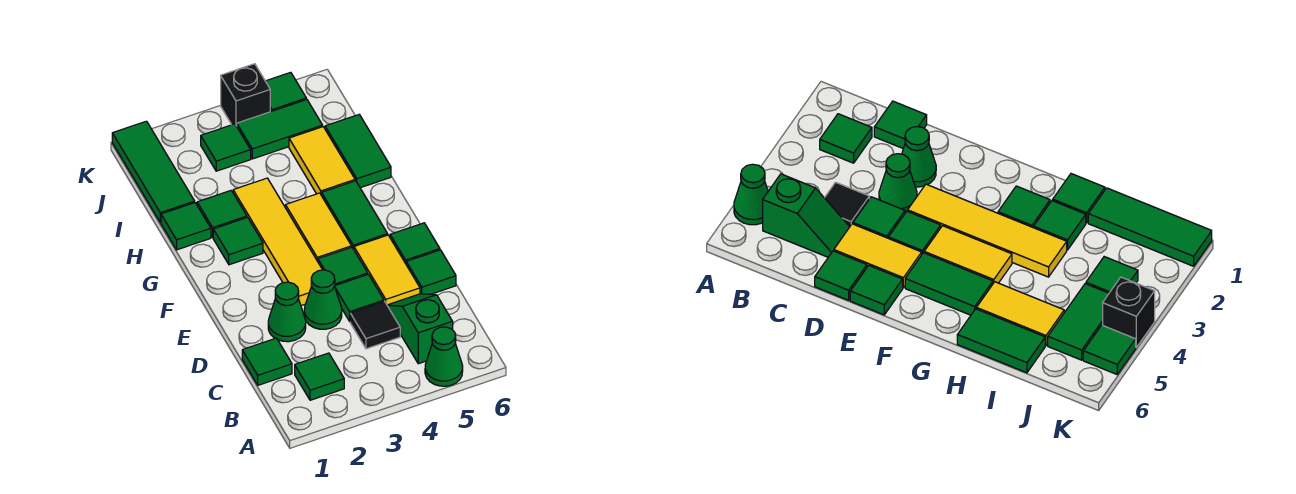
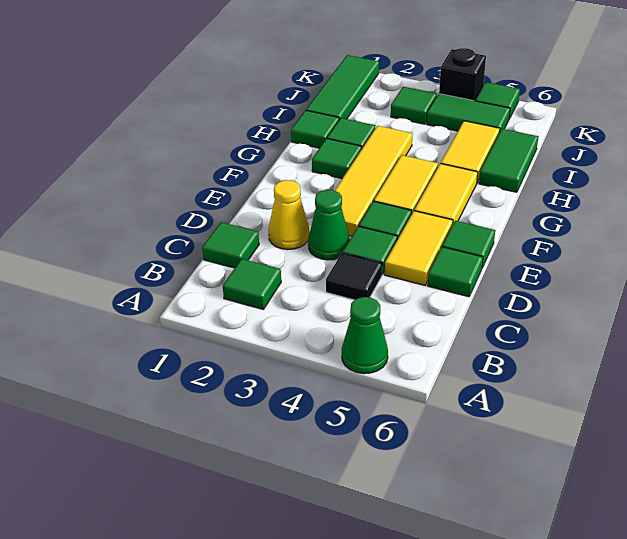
green 1x2 slope [387,294,453,364] -> none
green 1x1 cone [268,282,306,342] -> yellow 1x1 cone [268,180,310,250]
green 1x2 tile [322,181,388,249] -> yellow 1x2 tile [414,163,478,223]

